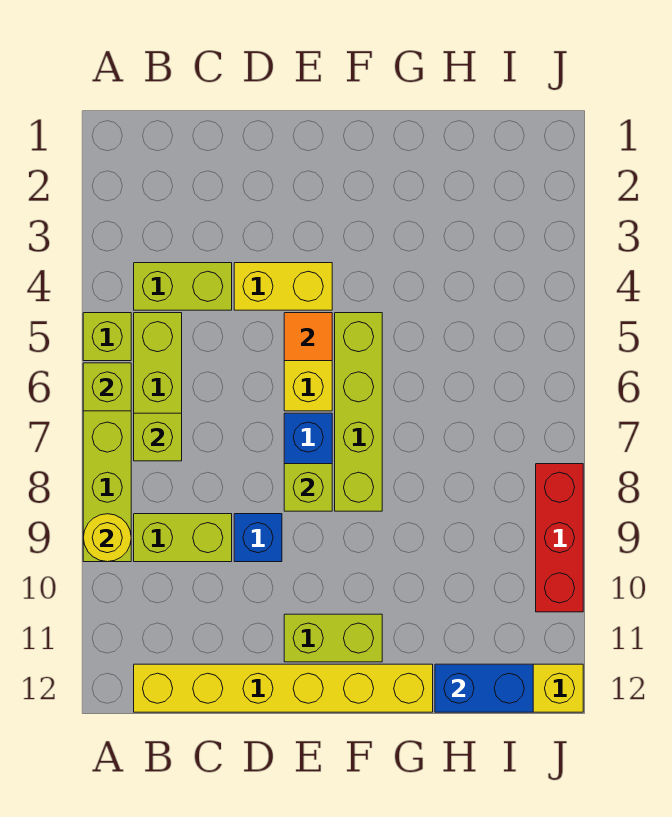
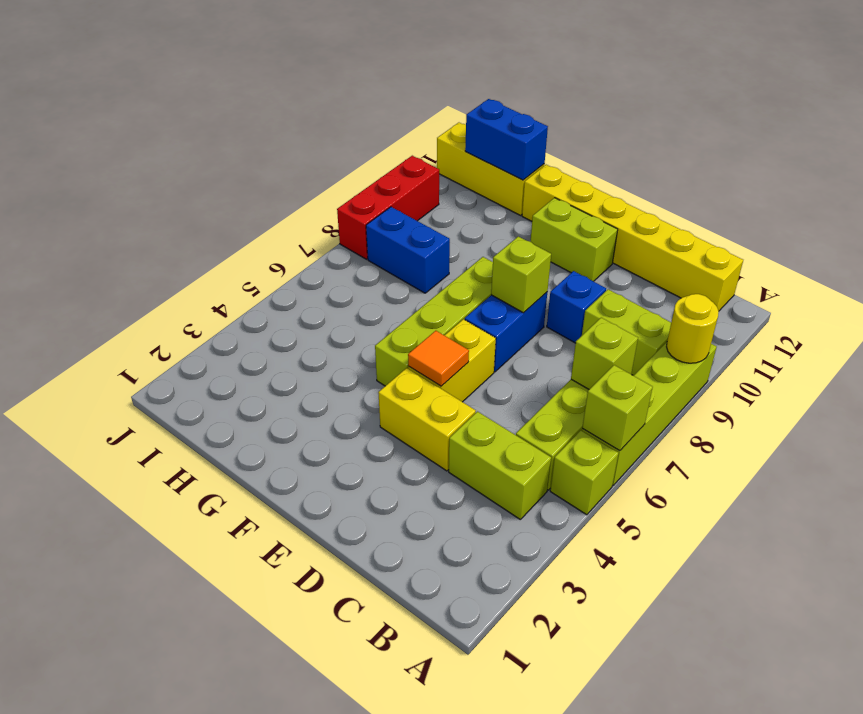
none -> blue 1x2 brick [366,207,450,293]

